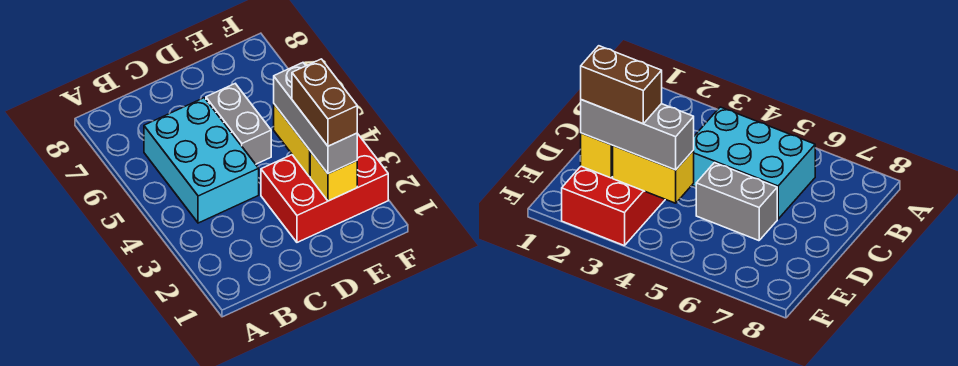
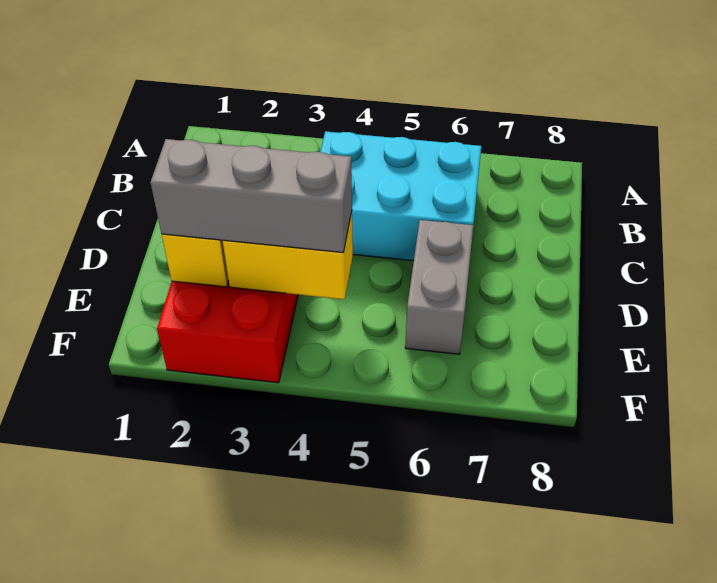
grey 1x2 brick [206,84,271,164] -> grey 1x2 brick turned to [405,220,473,354]
brown 1x2 brick [292,59,357,146] -> none

